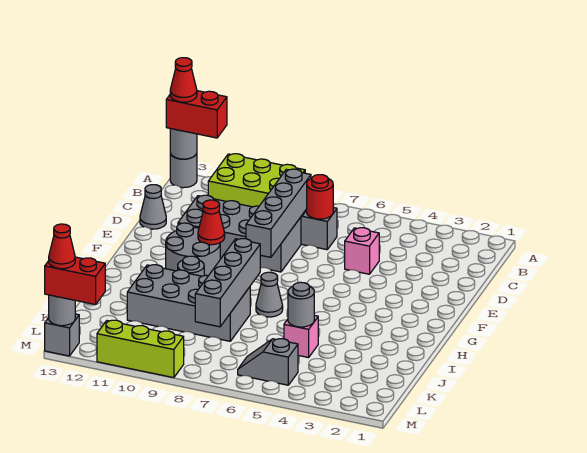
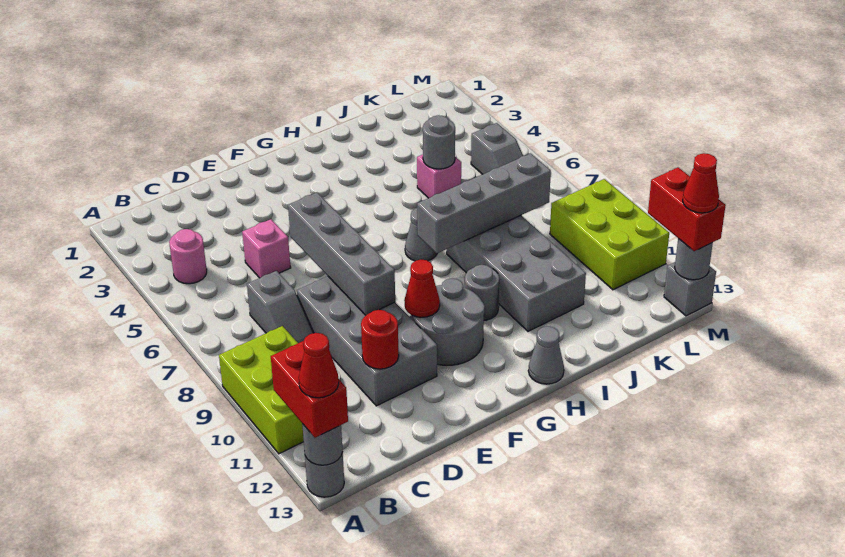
none -> pink 1x1 round brick [169,229,207,284]
red 1x1 round brick [307,175,333,219] -> red 1x1 round brick moved to [361,310,399,369]
grey 1x4 brick [246,169,311,257] -> grey 1x4 brick turned to [288,192,395,315]
grey 1x1 cone [140,185,166,229] -> grey 1x1 cone moved to [528,326,564,384]
lime 1x3 brick [97,320,184,378] -> lime 2x3 brick [550,179,669,290]

